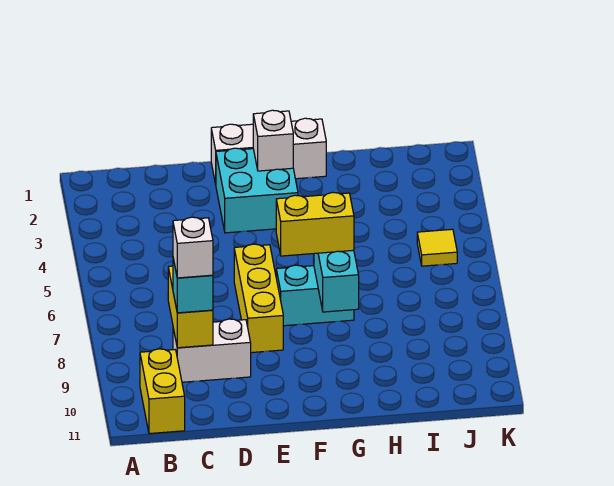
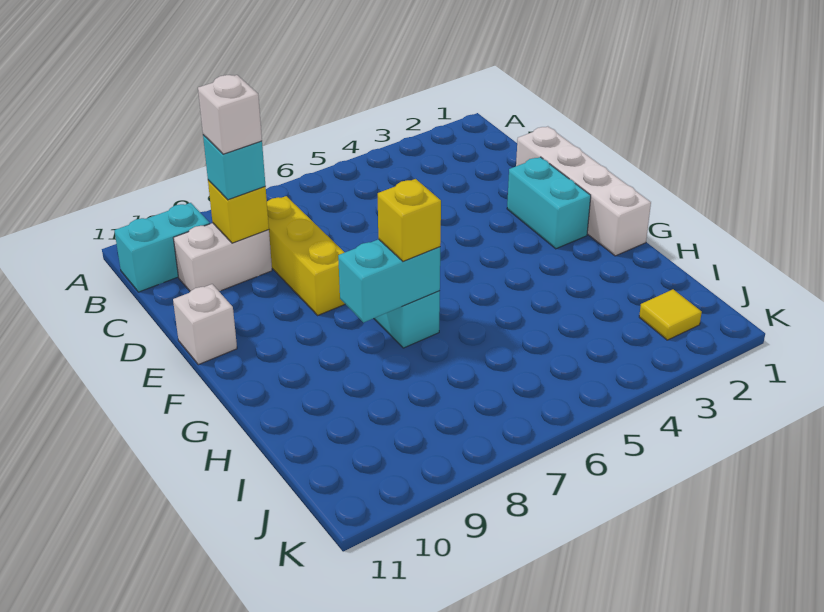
yellow 1x2 brick [140,349,185,434] -> cyan 1x2 brick [114,203,210,292]
yellow 1x2 brick [168,266,213,348] -> yellow 1x1 brick [208,180,269,243]
white 1x2 brick [173,319,251,382] -> white 1x2 brick turned to [173,223,272,291]
white 1x3 brick [211,118,326,184] -> white 1x4 brick [516,126,651,256]
cyan 2x2 brick [216,148,298,233] -> cyan 1x2 brick [507,157,591,249]
yellow 1x3 brick [234,244,283,353] -> yellow 1x3 brick turned to [267,196,345,315]
white 1x1 brick [253,110,293,171] -> white 1x1 brick moved to [173,284,237,365]
yellow 1x2 brick [276,192,354,256] -> yellow 1x1 brick [378,179,441,261]
yellow 1x1 tile [417,229,457,266] -> yellow 1x1 tile moved to [639,289,702,340]

